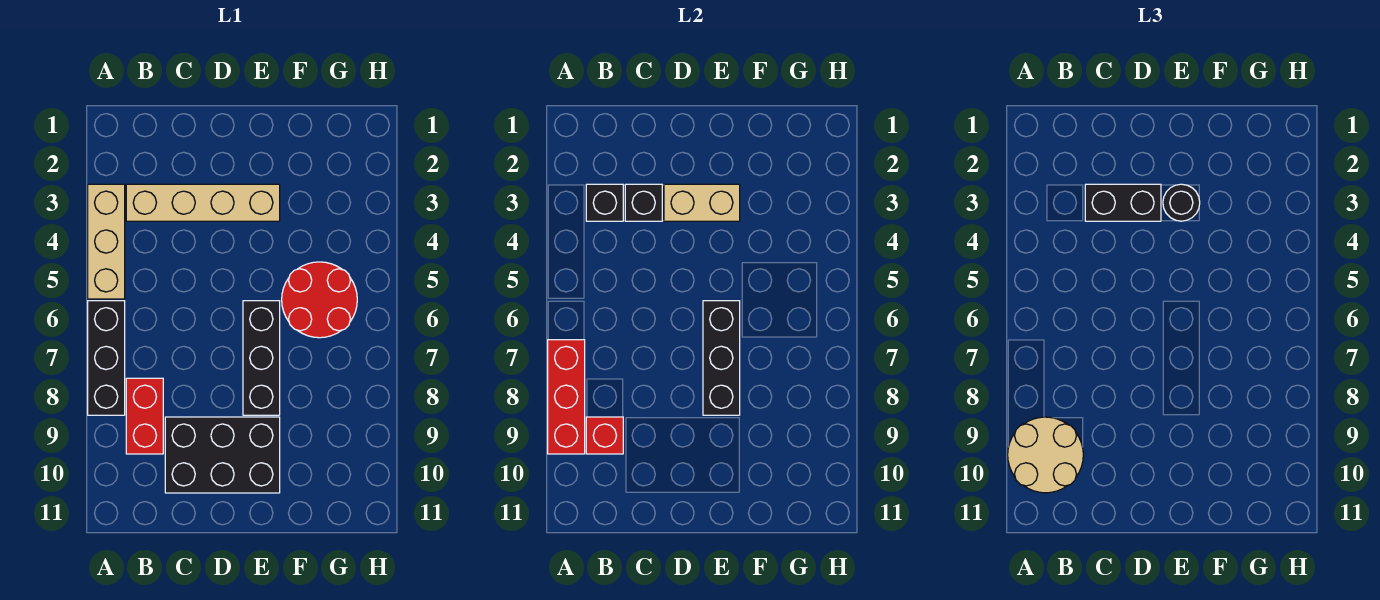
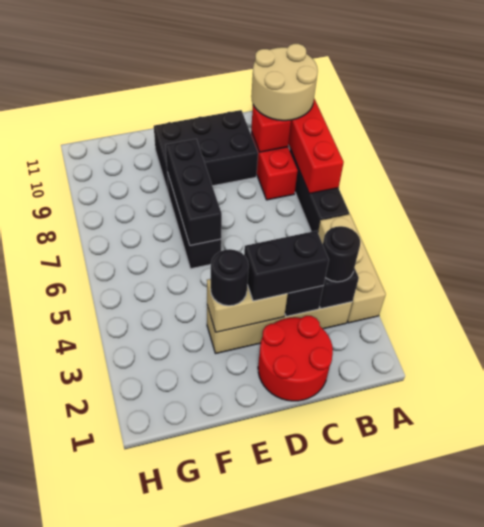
none -> black 1x1 round brick [323,226,360,282]
red 2x2 round brick [282,262,357,338] -> red 2x2 round brick moved to [258,316,333,401]

